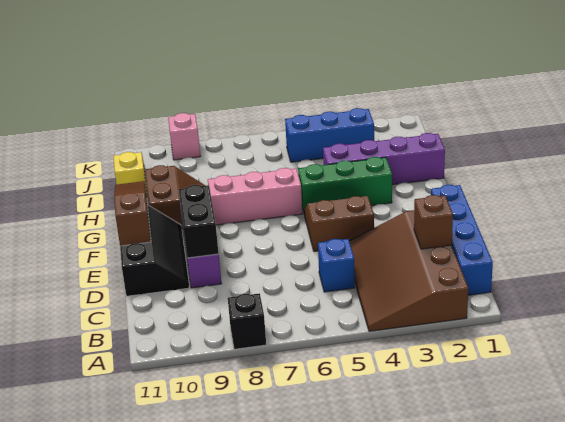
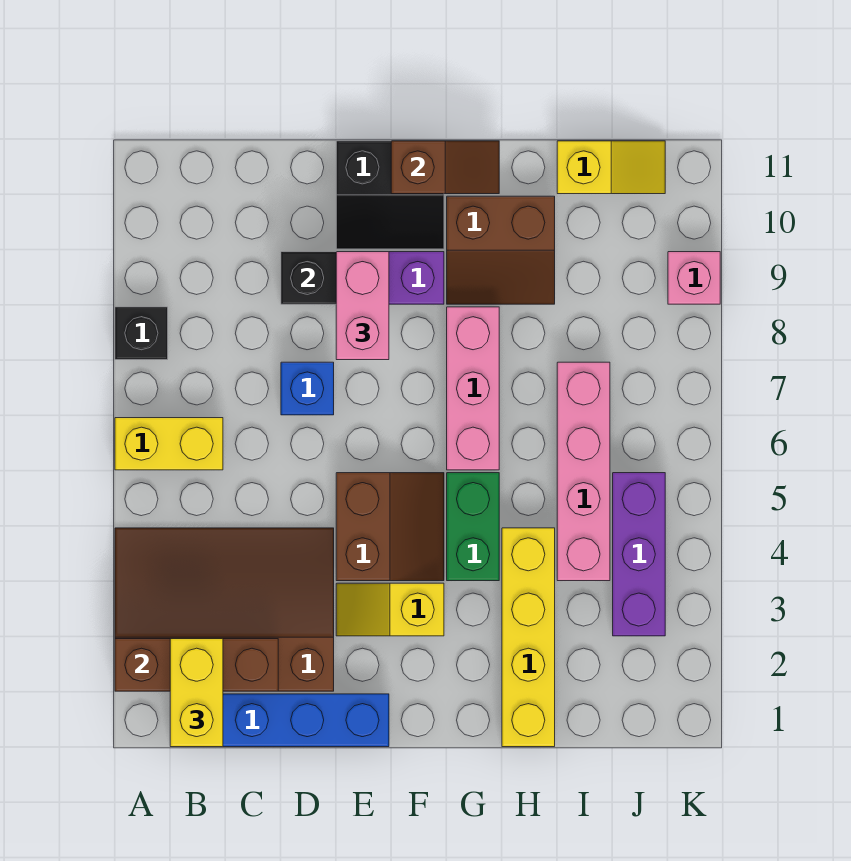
none -> yellow 1x2 brick [115,418,223,470]
none -> yellow 1x2 brick [170,639,223,747]
brown 1x1 brick [414,195,453,249] -> brown 1x3 brick [115,639,278,691]
blue 1x1 brick [318,239,355,292] -> blue 1x1 brick moved to [281,362,334,415]
black 2x3 slope [120,205,189,296] -> black 2x2 slope [336,141,444,249]
none -> yellow 1x2 slope [336,583,444,636]
none -> pink 1x2 brick [336,252,389,360]
brown 1x3 slope [114,181,151,246] -> brown 1x2 slope [391,141,499,194]
green 1x3 brick [298,157,392,212] -> green 1x2 brick [447,473,499,581]
purple 1x4 brick [323,133,445,185] -> yellow 1x4 brick [502,528,555,747]
none -> pink 1x4 brick [557,362,610,581]
blue 1x3 brick [285,108,374,162] -> purple 1x3 brick [613,473,665,636]

